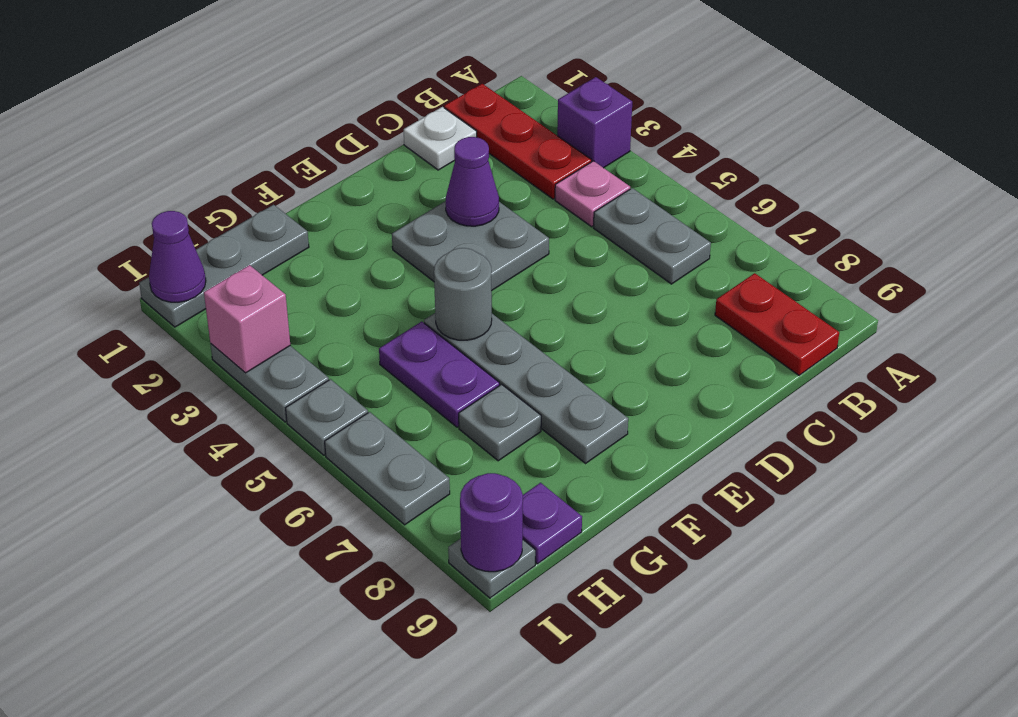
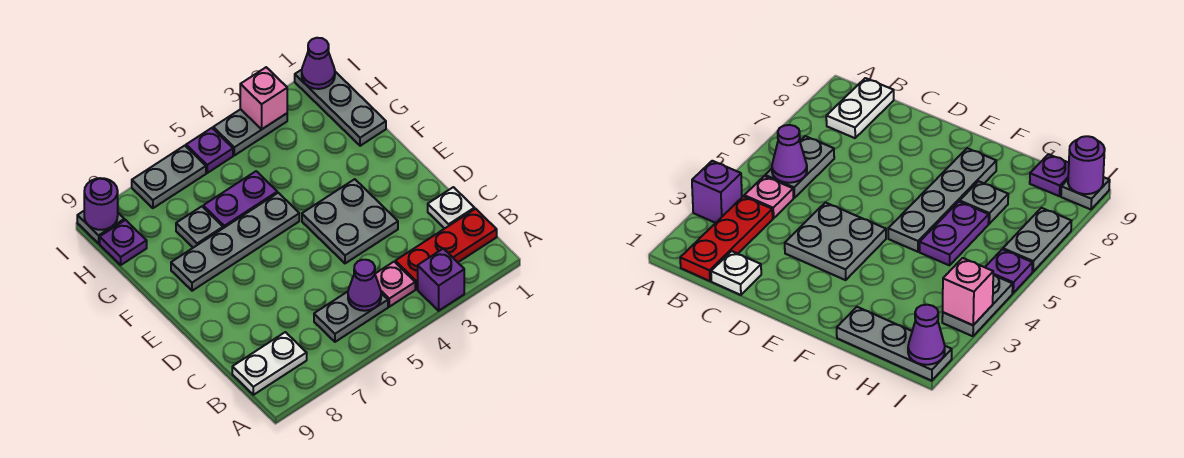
red 1x2 plate [715,273,839,375] -> white 1x2 plate [232,332,307,395]
purple 1x1 cone [446,137,499,226] -> purple 1x1 cone moved to [348,260,381,311]
grey 1x1 round brick [434,248,492,340] -> none
grey 1x1 plate [286,379,368,455] -> purple 1x1 plate [186,128,233,173]

